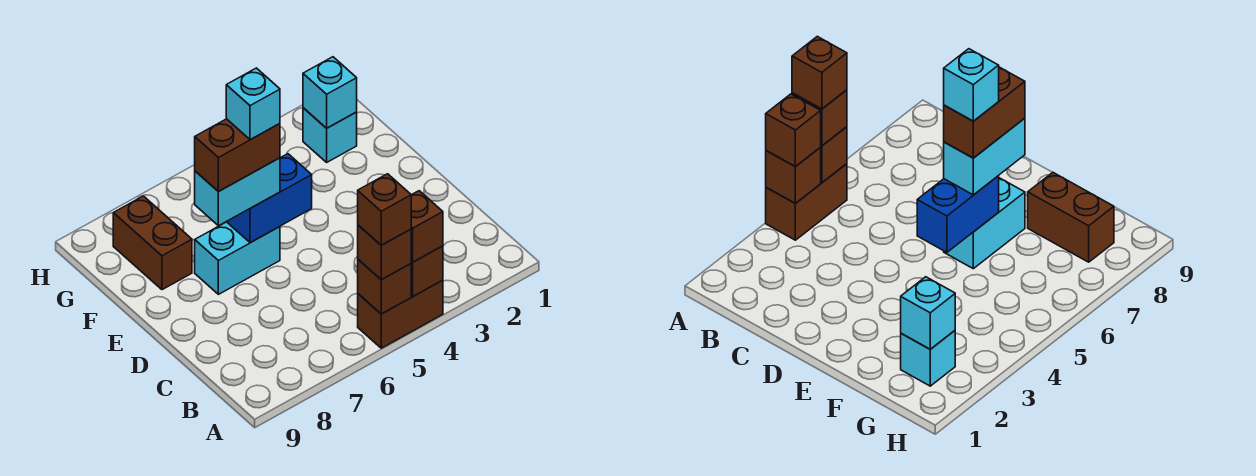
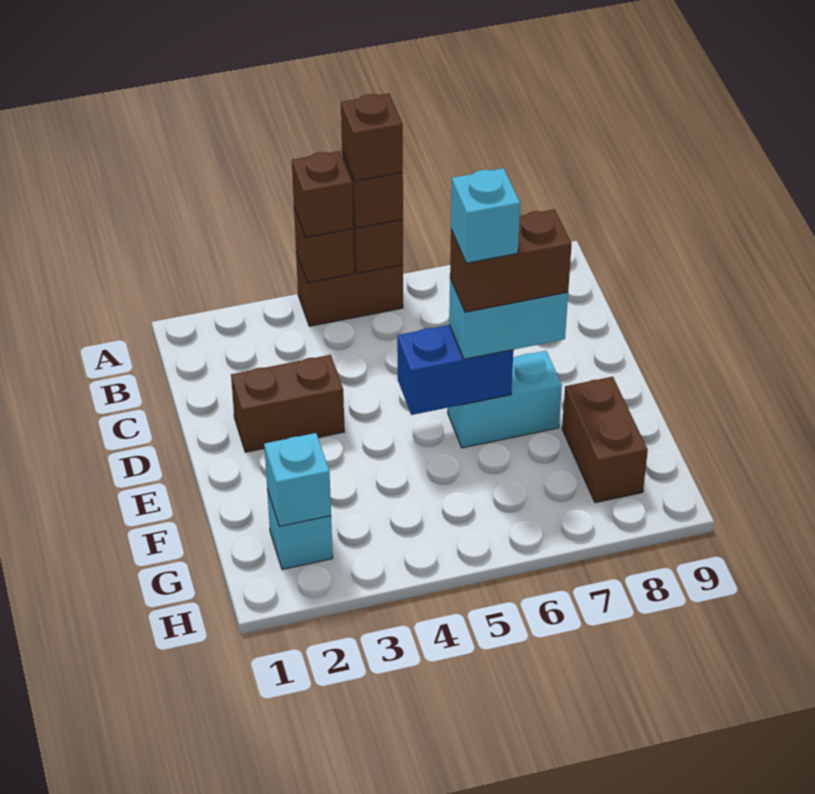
none -> brown 1x2 brick [231,355,345,452]

